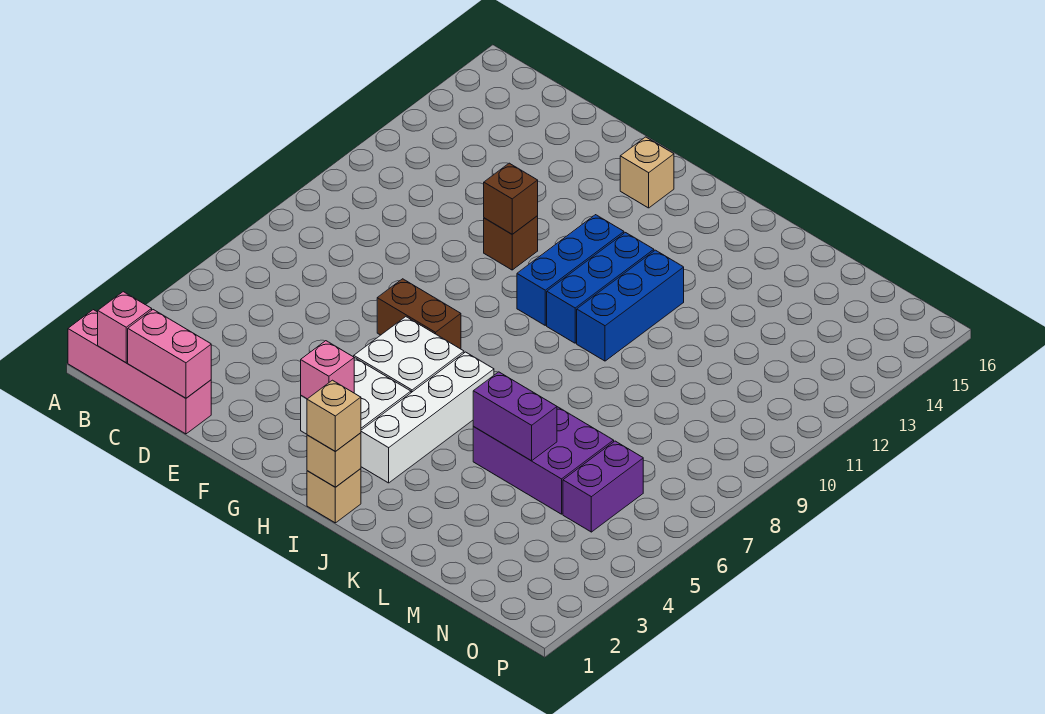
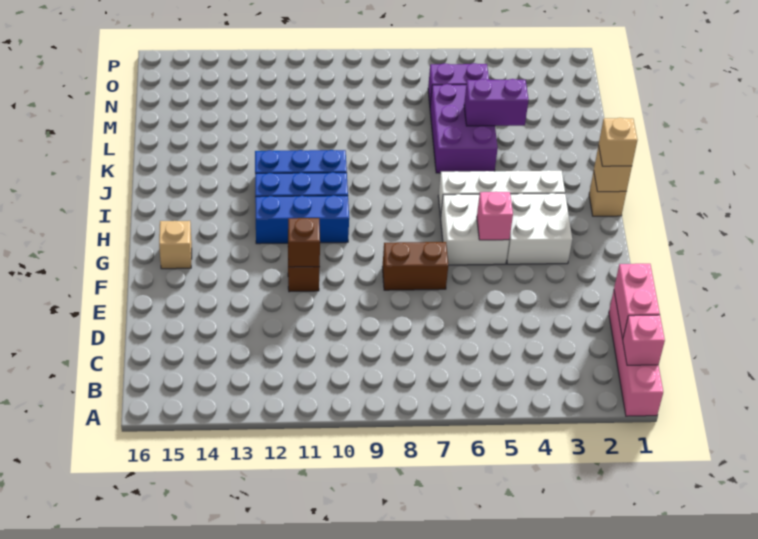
brown 1x2 brick [377,279,461,349] -> brown 1x2 brick turned to [382,242,448,290]
pink 1x1 brick [301,341,354,399] -> pink 1x1 brick moved to [477,192,513,240]
purple 1x2 brick [473,372,557,461] -> purple 1x2 brick turned to [464,79,529,126]

